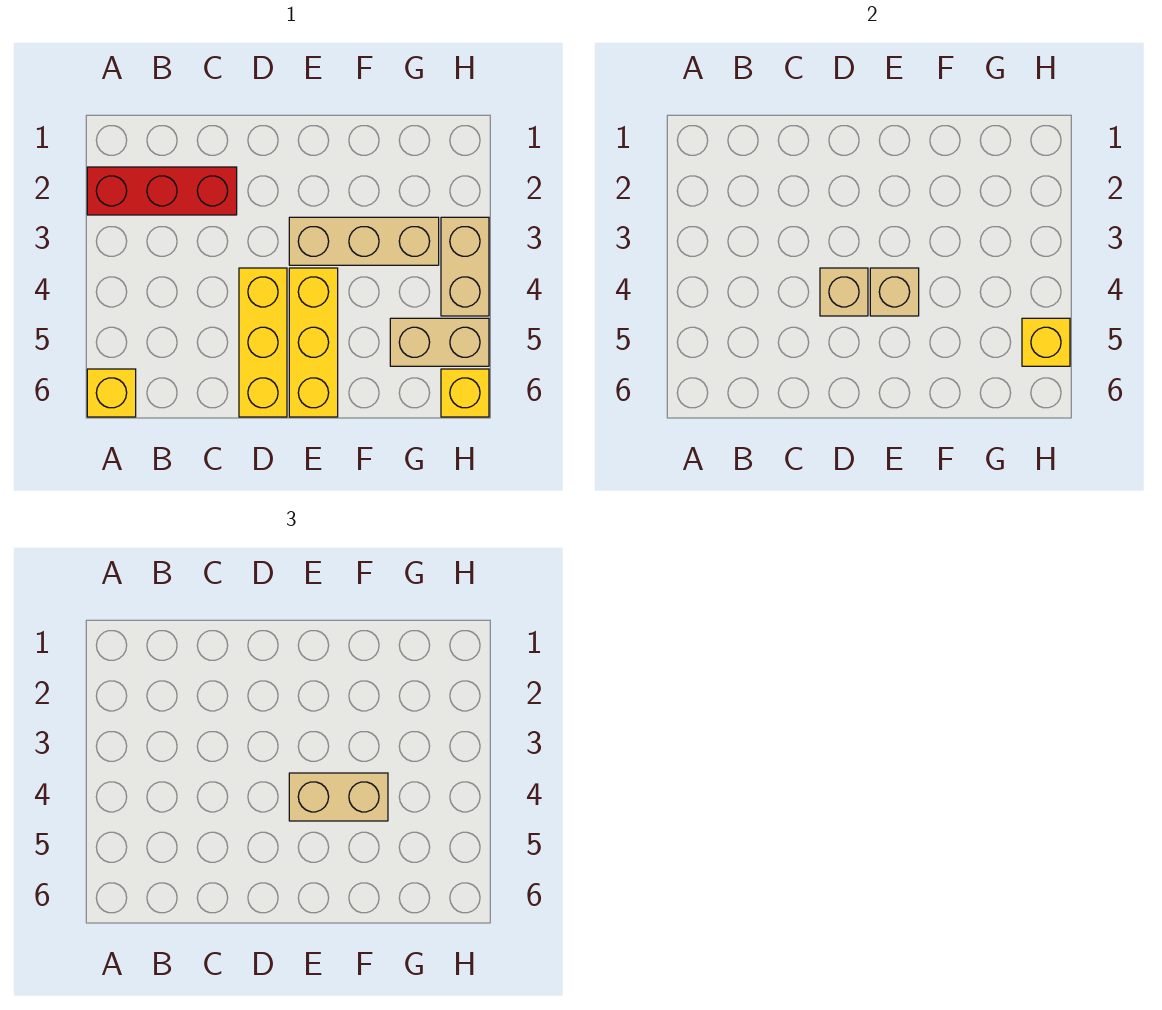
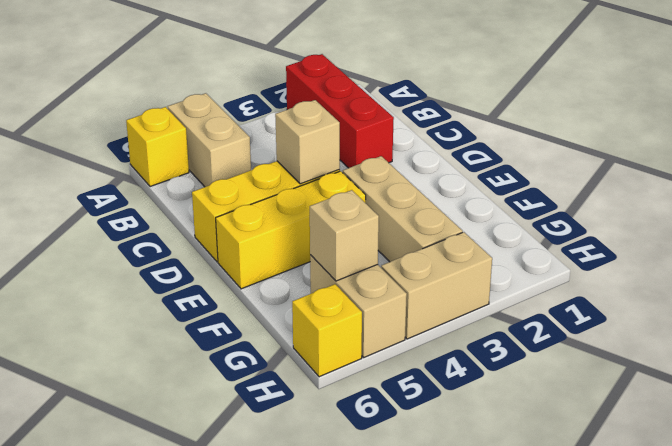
tan 1x1 brick [870,268,919,316] -> tan 1x1 brick moved to [310,190,379,281]
tan 1x2 brick [289,773,388,821] -> tan 1x2 brick moved to [168,93,251,187]
yellow 1x1 brick [1022,318,1070,366] -> none

